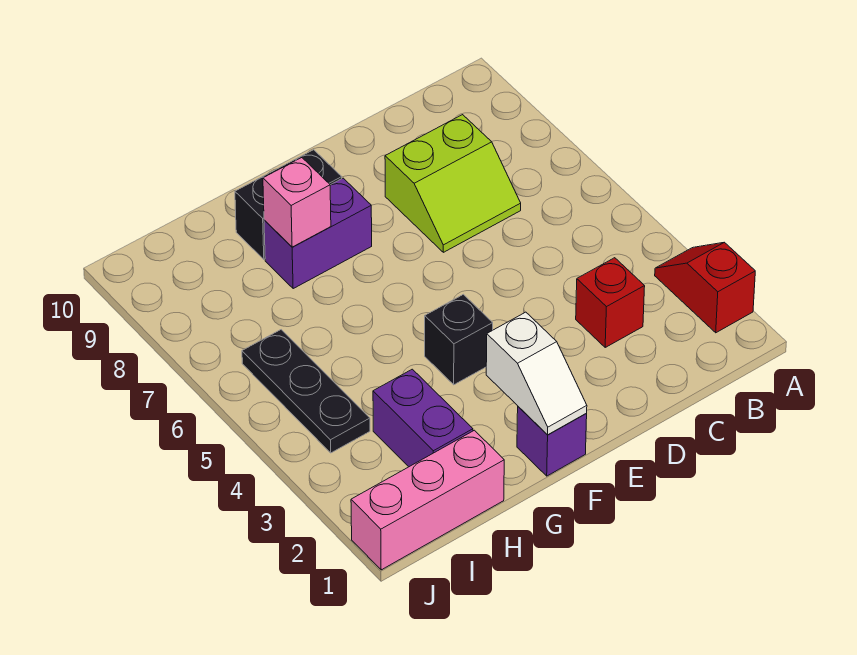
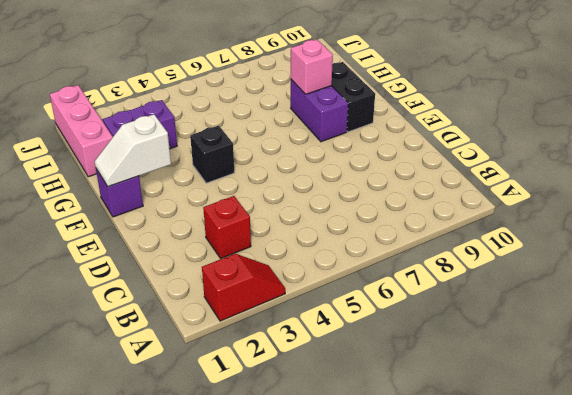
lime 2x2 slope [385,115,521,252] -> none
black 1x3 plate [242,330,370,453] -> none

